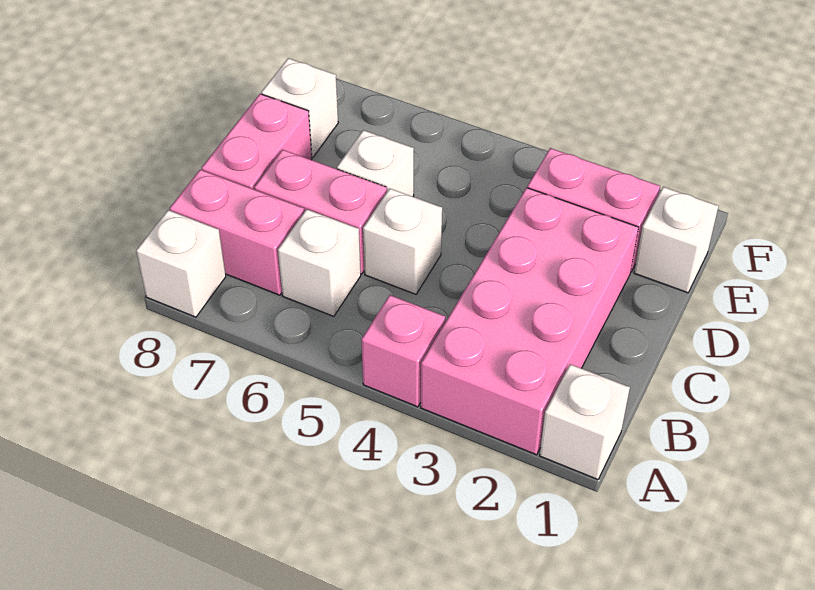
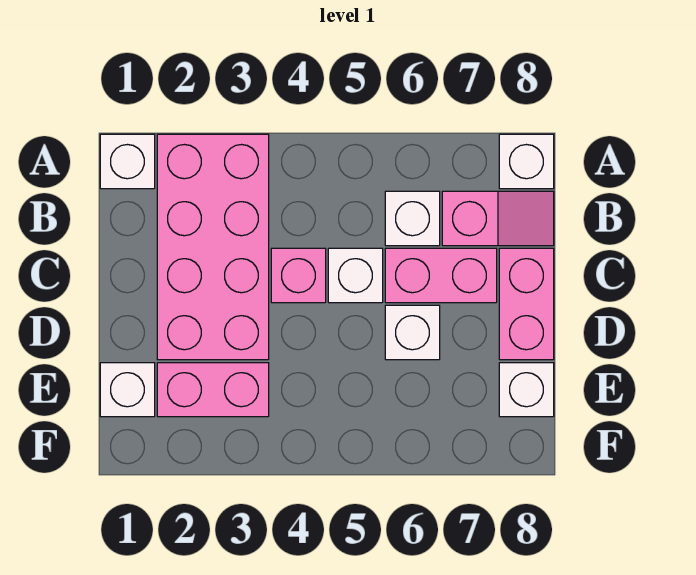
pink 1x1 brick [361,295,445,407] -> pink 1x1 brick moved to [271,248,326,303]
pink 1x2 brick [170,170,304,295] -> pink 1x2 slope [442,191,554,246]

